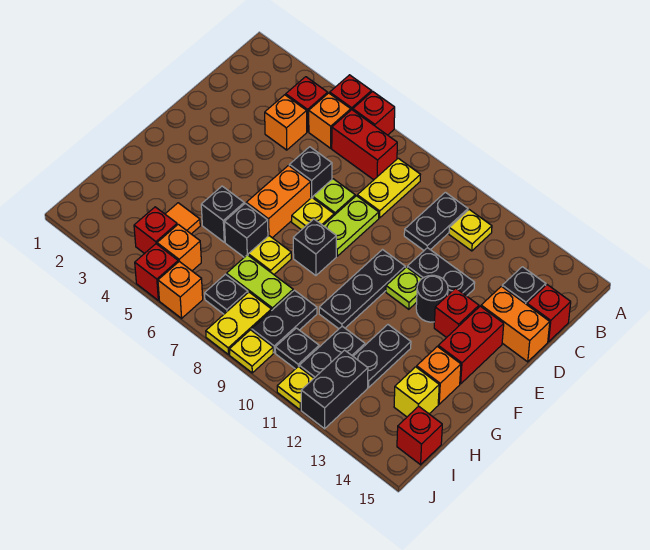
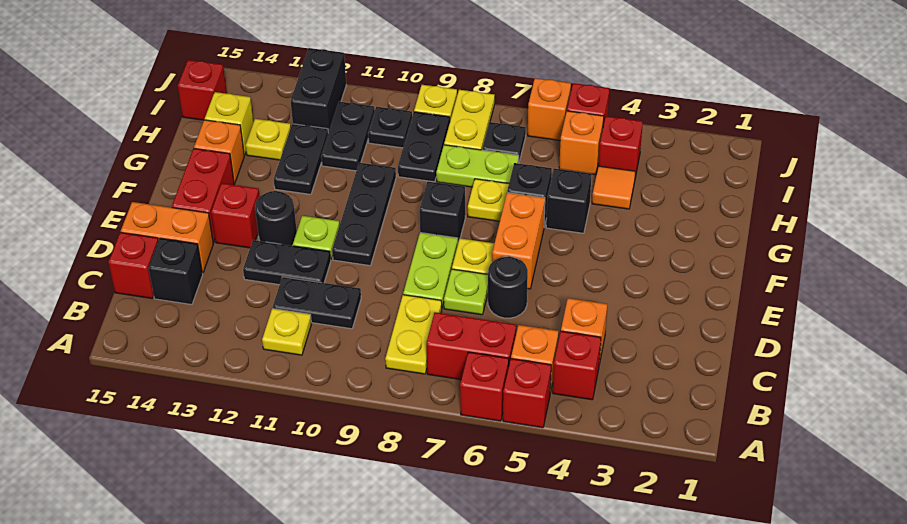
black 1x2 plate [404,192,468,250] -> black 1x2 plate turned to [273,277,361,329]
black 1x1 brick [289,147,332,198] -> black 1x1 round brick [488,257,528,318]
yellow 1x1 plate [277,366,314,410] -> yellow 1x1 plate moved to [246,119,291,160]

